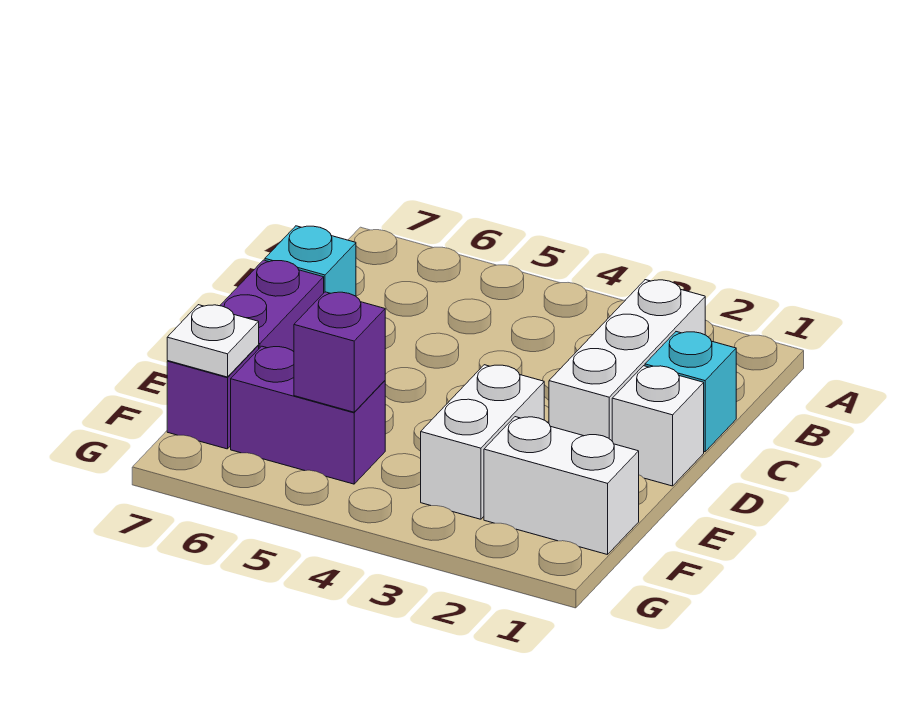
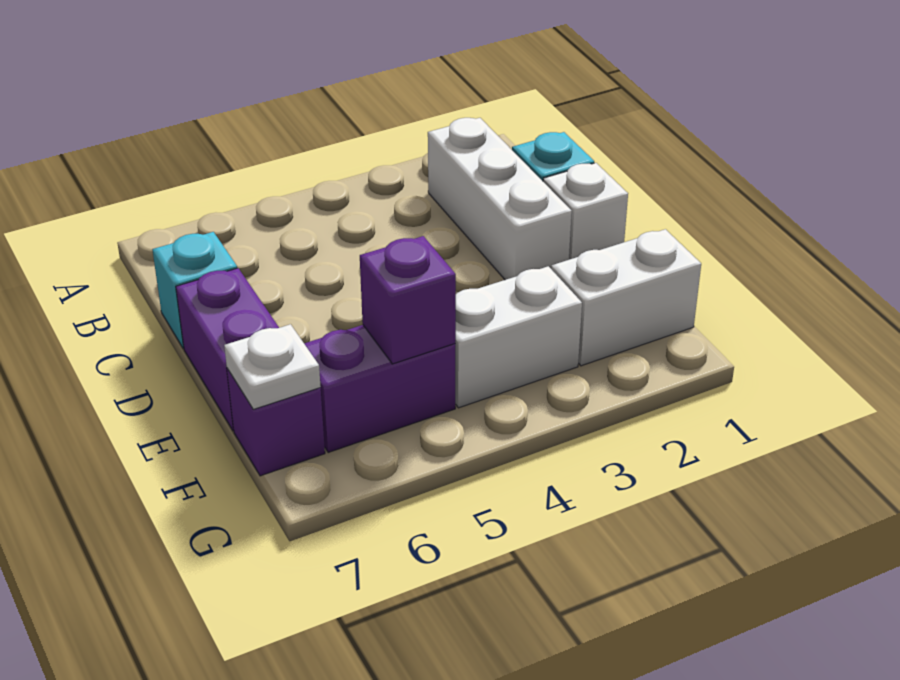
white 1x2 brick [421,365,544,519] -> white 1x2 brick turned to [455,266,582,408]

